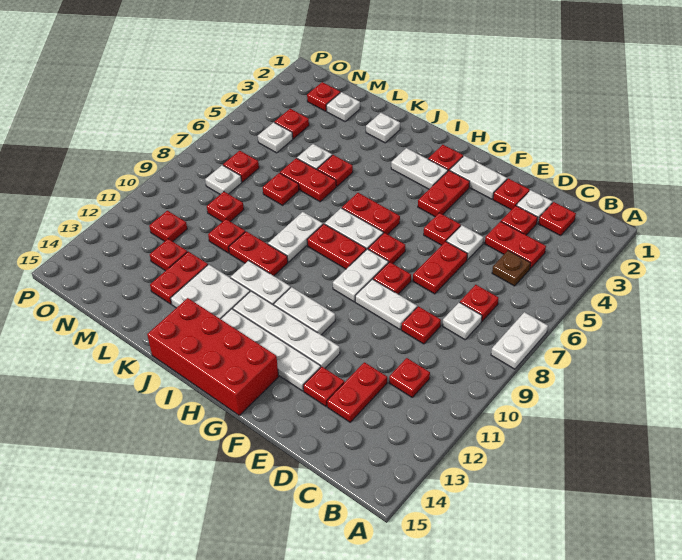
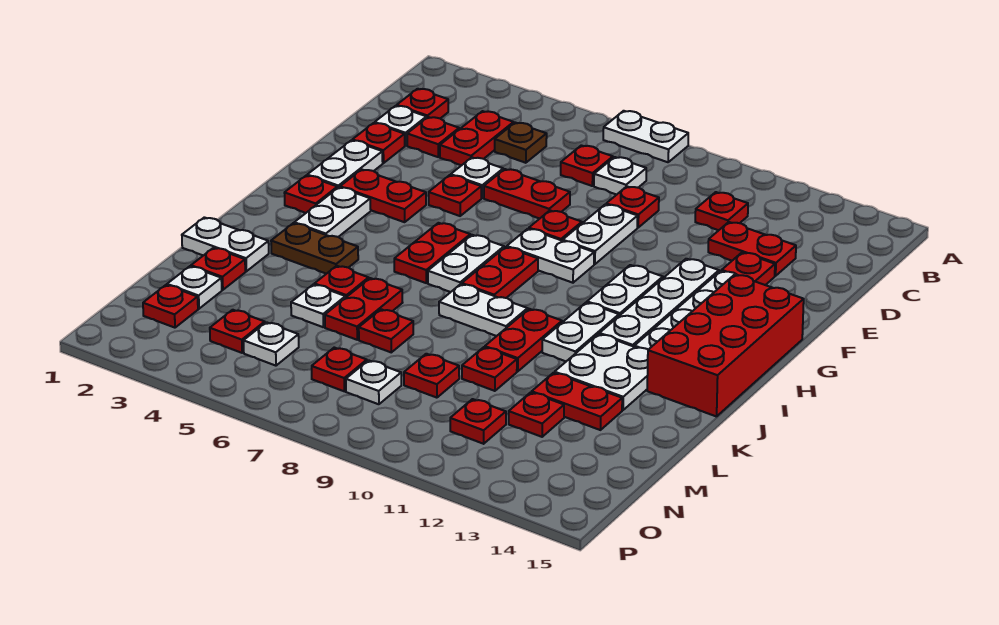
red 1x1 plate [368,233,405,264] -> red 1x1 plate moved to [191,248,245,290]
none -> brown 1x2 plate [271,223,358,274]
white 1x1 plate [366,113,400,143] -> white 1x2 plate [182,217,269,271]

